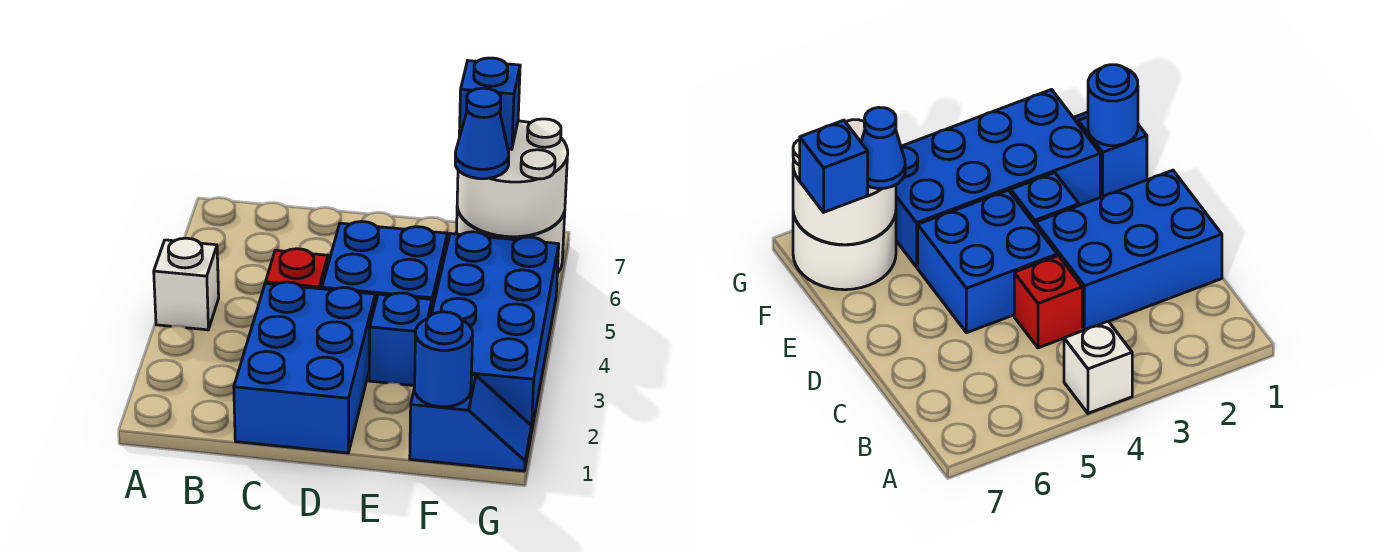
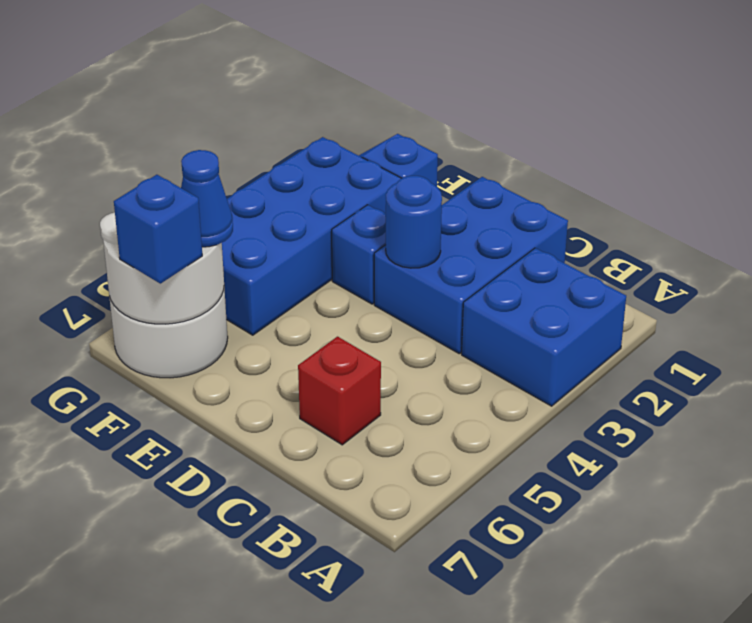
white 1x1 brick [154,238,219,330] -> none
red 1x1 brick [266,249,328,289] -> red 1x1 brick moved to [298,337,381,445]
blue 2x2 brick [322,222,447,309] -> blue 2x2 brick moved to [462,248,626,406]
blue 1x1 round brick [415,312,473,407] -> blue 1x1 round brick moved to [386,176,442,268]

